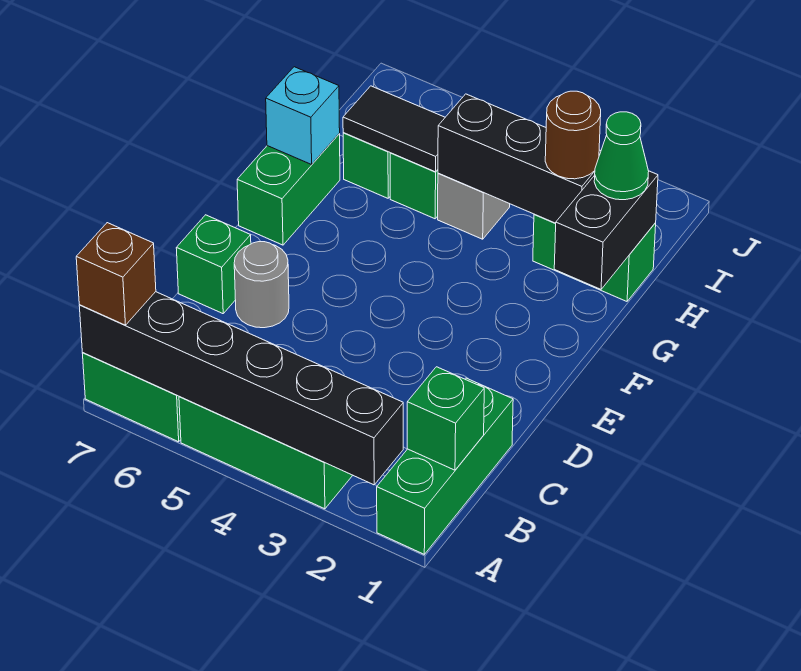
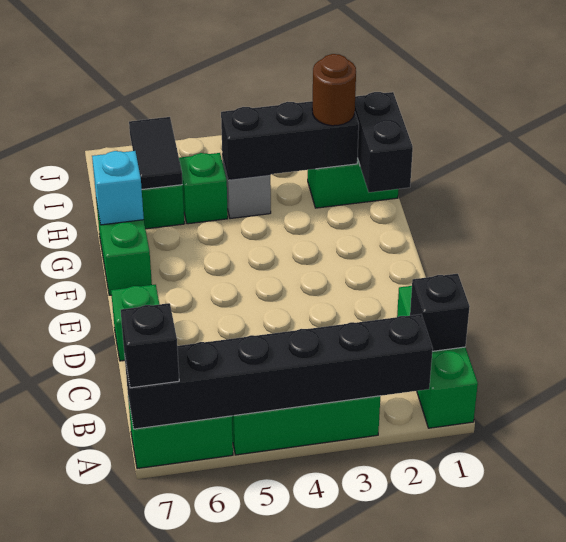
brown 1x1 brick [76,223,156,325] -> black 1x1 brick [121,303,179,388]
green 1x1 brick [407,367,484,470] -> black 1x1 brick [410,274,470,351]
grey 1x1 round brick [234,242,289,328] -> none
green 1x1 cone [594,112,649,200] -> none
black 1x2 tile [343,86,445,172] -> black 1x2 tile turned to [129,117,183,189]

